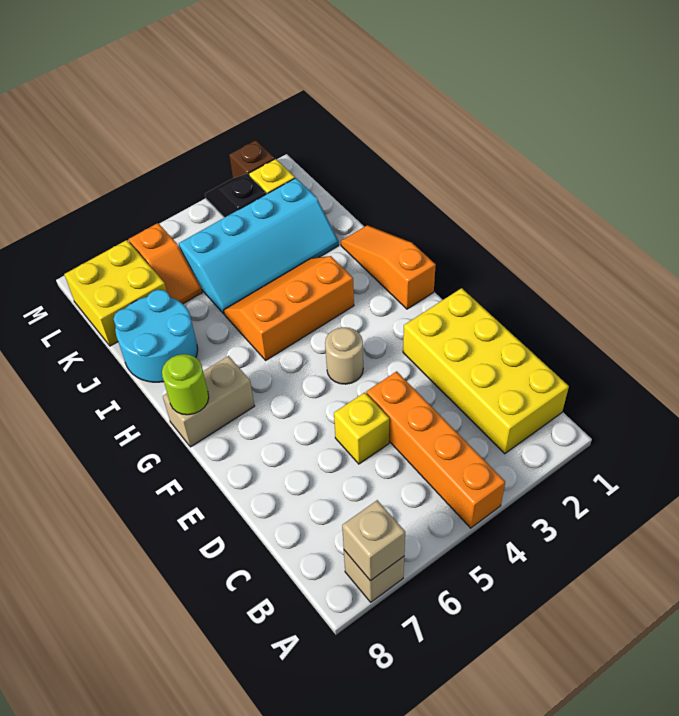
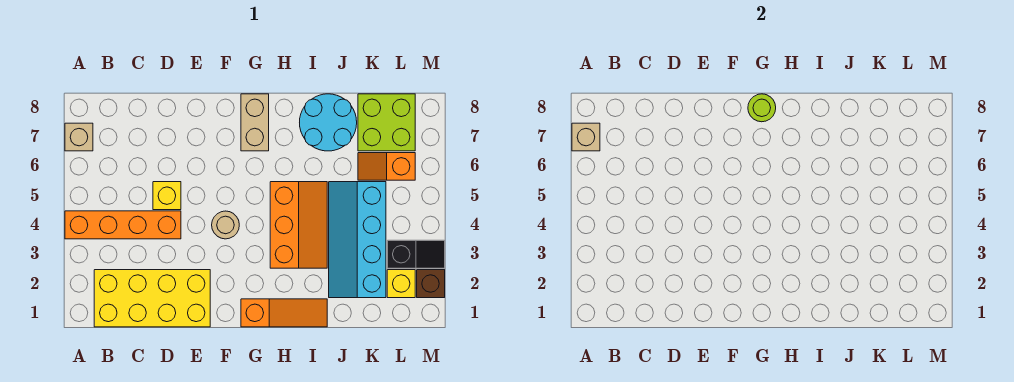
yellow 2x2 brick [64,240,167,346] -> lime 2x2 brick [358,94,415,151]

